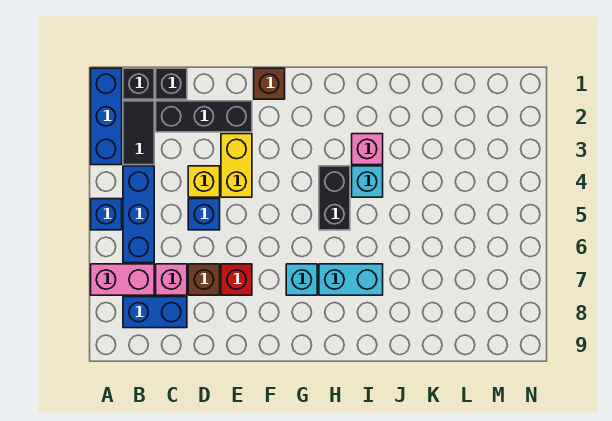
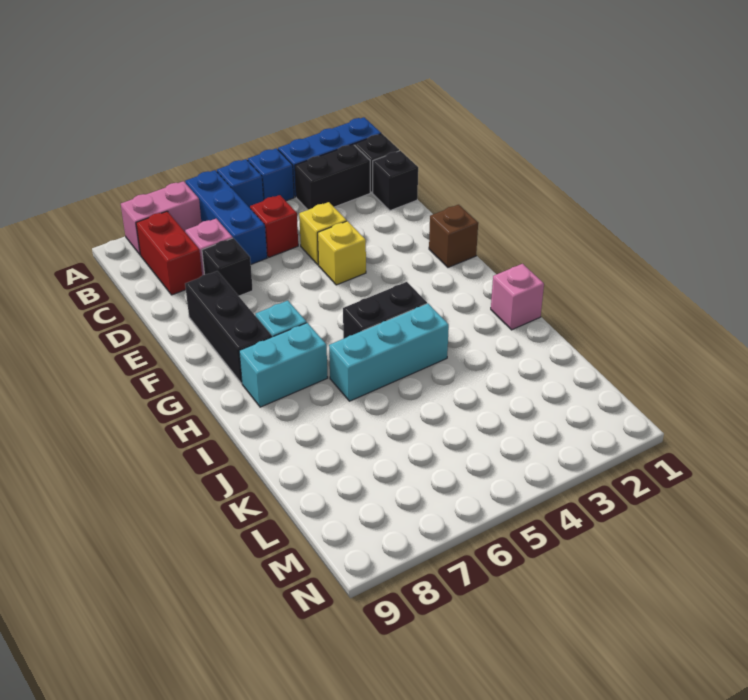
pink 1x2 brick [91,264,154,295] -> pink 1x2 brick turned to [121,181,201,255]
black 1x2 tile [123,101,154,165] -> black 1x2 brick [295,144,370,210]
blue 1x3 brick [123,166,154,263] -> blue 1x3 brick turned to [185,170,267,264]
blue 1x2 brick [123,297,187,328] -> red 1x2 brick [136,211,202,295]
black 1x3 brick [156,101,252,132] -> black 1x3 brick moved to [185,271,272,383]
blue 1x1 brick [188,199,220,230] -> blue 1x1 brick moved to [248,148,294,201]
brown 1x1 brick [188,264,220,295] -> black 1x1 brick [202,238,253,296]
yellow 1x2 brick [221,134,252,197] -> yellow 1x1 brick [318,221,366,285]
red 1x1 brick [221,264,252,295] -> red 1x1 brick moved to [250,195,298,257]
cyan 1x2 brick [319,264,383,295] -> cyan 1x2 brick turned to [239,323,328,407]
pink 1x1 brick [352,134,383,165] -> pink 1x1 brick moved to [491,264,544,330]
cyan 1x1 brick [352,166,383,197] -> cyan 1x3 brick [329,303,449,401]

